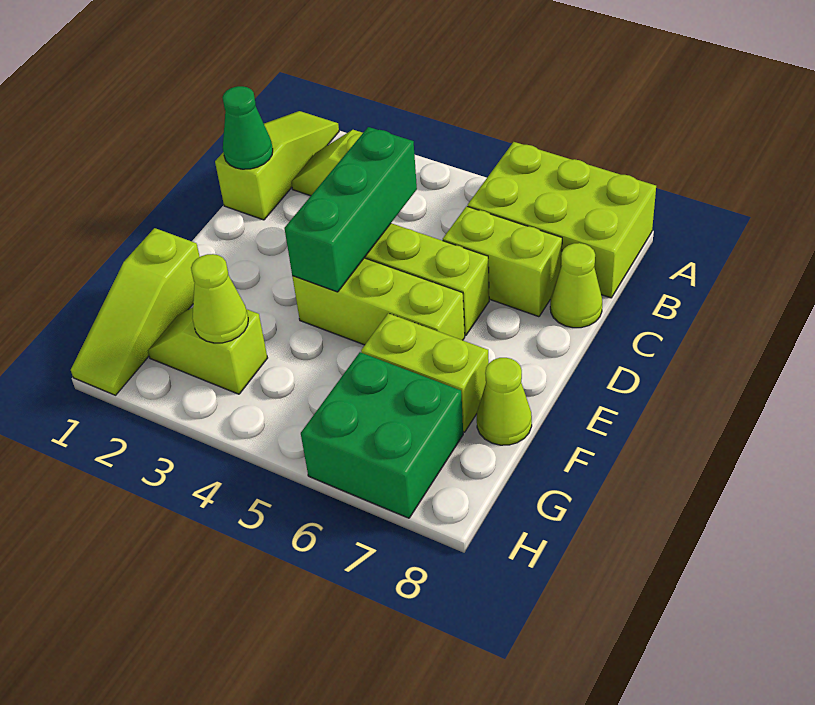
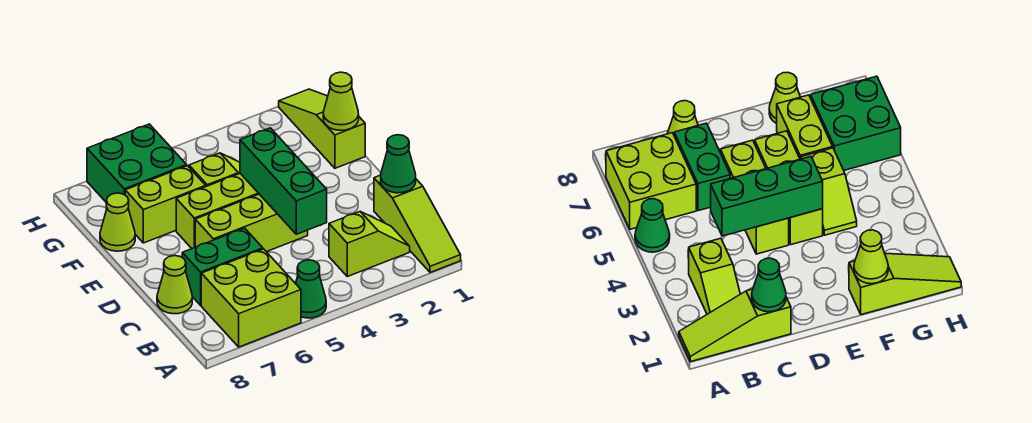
none -> green 1x1 cone [296,260,326,318]
lime 2x3 brick [468,142,656,298] -> lime 2x2 brick [201,249,301,347]
lime 1x2 brick [443,206,562,317] -> green 1x2 brick [182,228,263,305]
lime 1x2 slope [148,307,267,394] -> lime 1x2 slope moved to [189,153,240,186]
lime 1x1 cone [191,254,248,343] -> lime 1x1 cone moved to [323,72,359,130]

